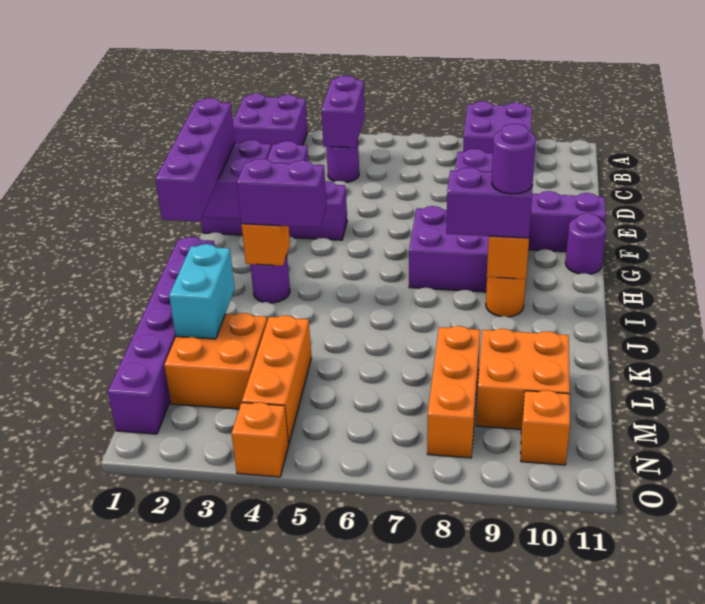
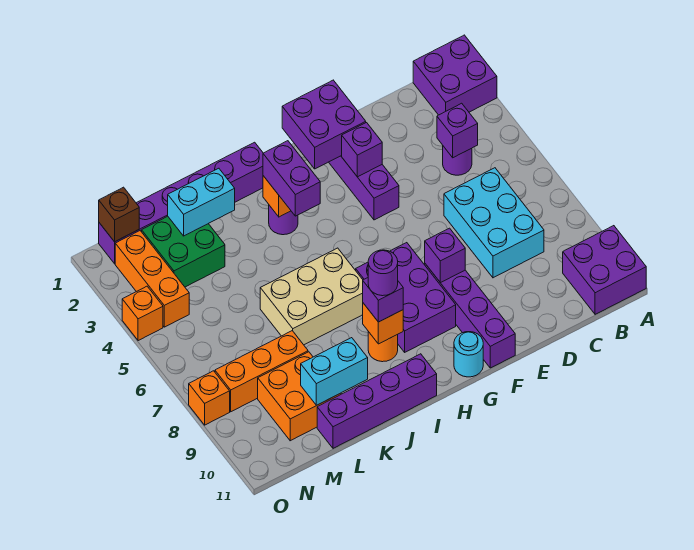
purple 2x2 brick [463,101,532,153] -> purple 2x2 brick moved to [563,226,646,314]
purple 1x2 brick [321,76,365,148] -> purple 1x1 brick [437,103,478,158]
none -> cyan 2x3 brick [444,168,544,278]
purple 1x4 brick [155,98,235,222] -> purple 1x4 brick moved to [317,354,437,448]
purple 1x1 round brick [565,213,607,274] -> cyan 1x1 round brick [454,332,483,377]
none -> tan 2x3 brick [260,248,363,345]
purple 1x2 brick [446,167,533,238] -> purple 1x1 brick [363,278,403,322]
none -> cyan 1x2 brick [301,338,368,405]
orange 2x2 brick [164,313,267,409] -> green 2x2 brick [142,216,225,287]
orange 1x3 brick [242,315,311,444] -> orange 1x3 brick turned to [115,231,189,327]
none -> brown 1x1 brick [99,187,139,242]
orange 1x1 brick [521,390,570,465] -> orange 1x1 brick moved to [189,371,230,425]

